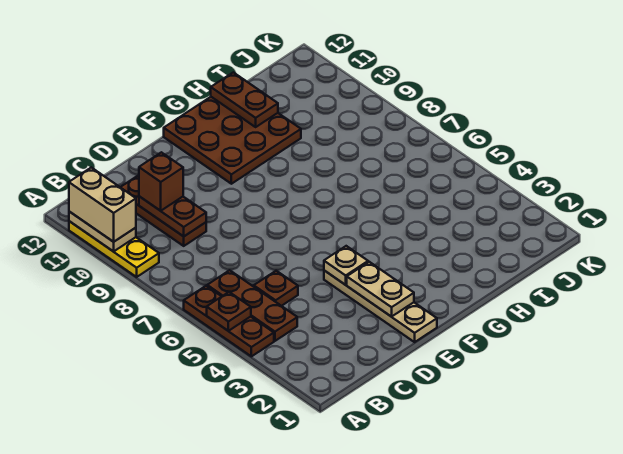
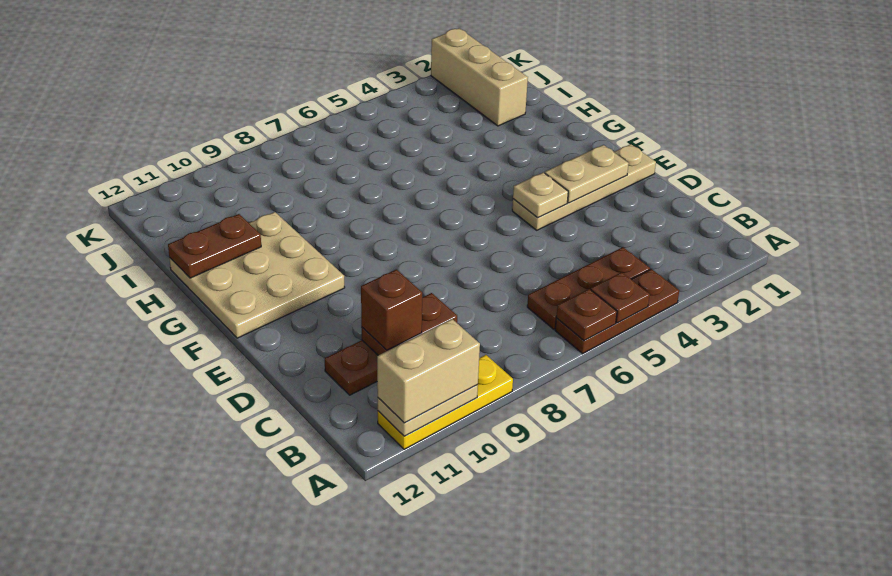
brown 1x1 plate [254,271,298,306] -> brown 1x1 plate moved to [556,289,617,341]
brown 3x3 plate [164,97,301,184] -> tan 3x3 plate [169,212,345,338]
none -> tan 1x3 brick [431,28,528,126]

